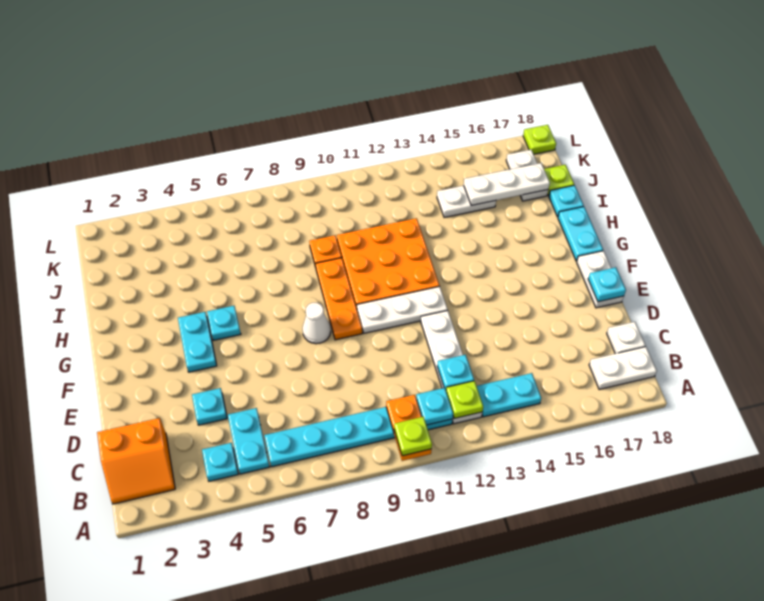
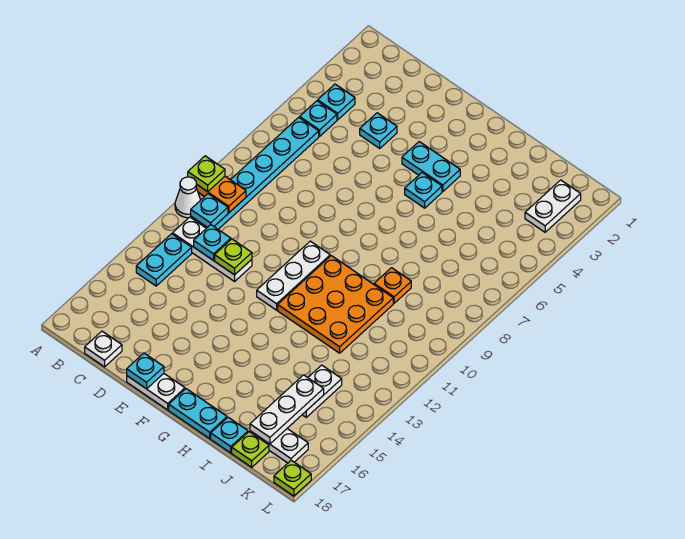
orange 2x2 slope [97,418,175,504] -> none
cyan 1x2 plate [228,408,270,474] -> cyan 1x1 plate [300,101,337,136]
white 1x4 plate [421,310,482,424] -> white 1x3 plate [173,217,252,281]
lime 1x1 plate [446,381,483,419] -> lime 1x1 plate moved to [215,239,252,275]
white 1x2 plate [589,347,657,390] -> white 1x2 plate moved to [525,180,581,232]
white 1x1 cone [303,303,331,344] -> white 1x1 cone moved to [175,177,200,218]
orange 1x3 plate [316,258,362,340] -> none

